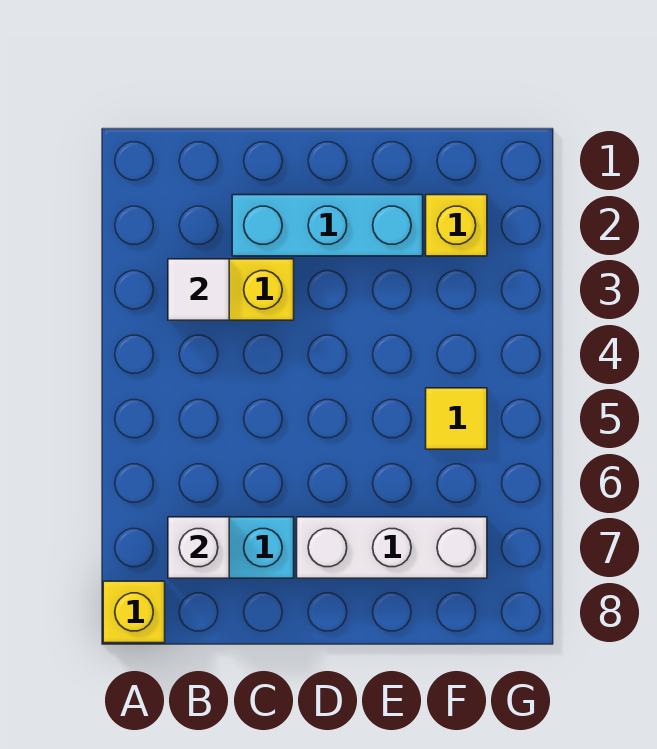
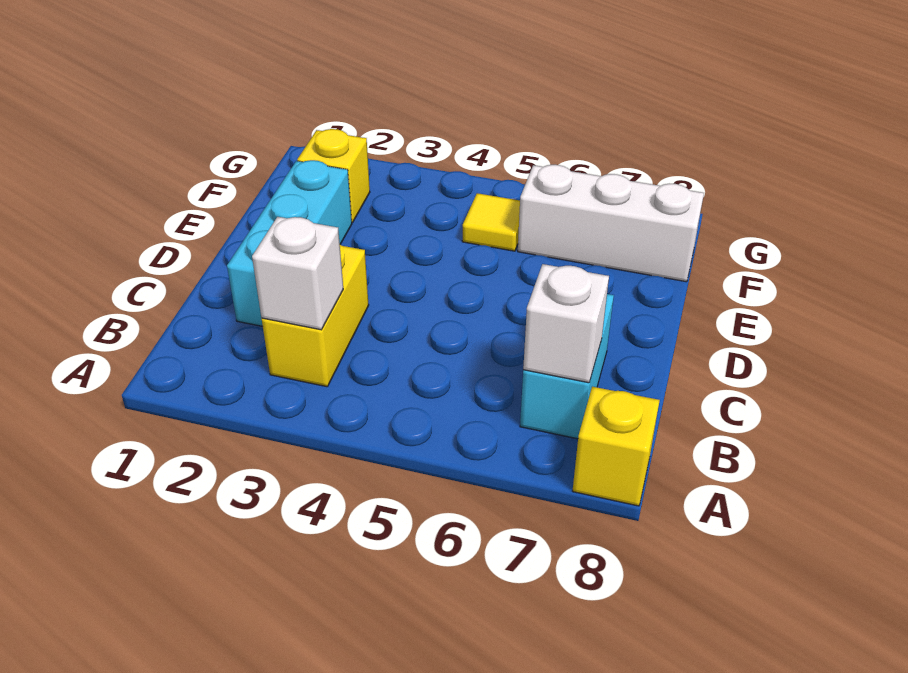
white 1x1 tile [168,259,229,320] -> white 1x1 brick [252,217,343,330]
white 1x3 brick [297,517,487,578] -> white 1x3 brick turned to [518,165,704,282]

